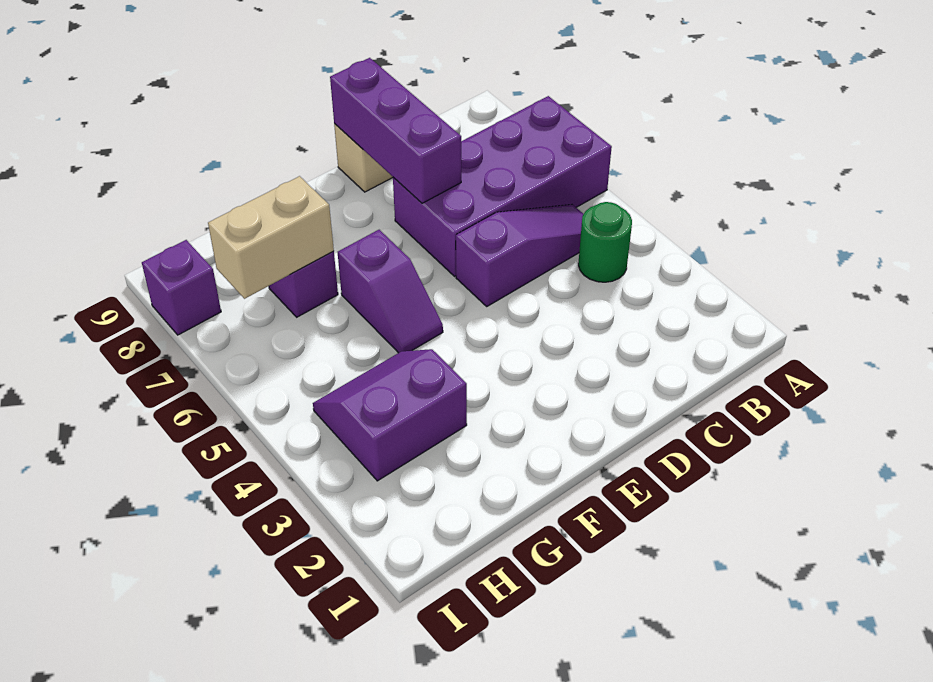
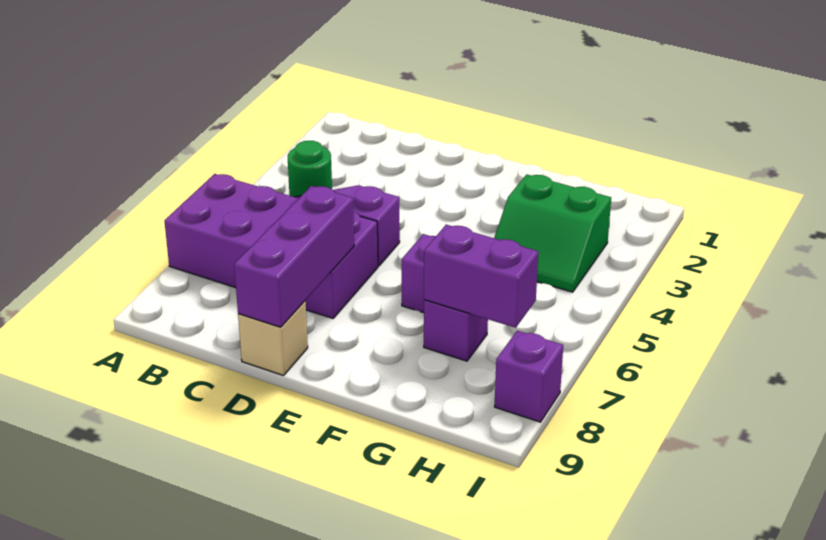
purple 2x2 slope [313,349,467,481] -> green 2x2 slope [494,174,611,292]
tan 1x2 brick [208,176,334,299] -> purple 1x2 brick [424,225,538,328]

